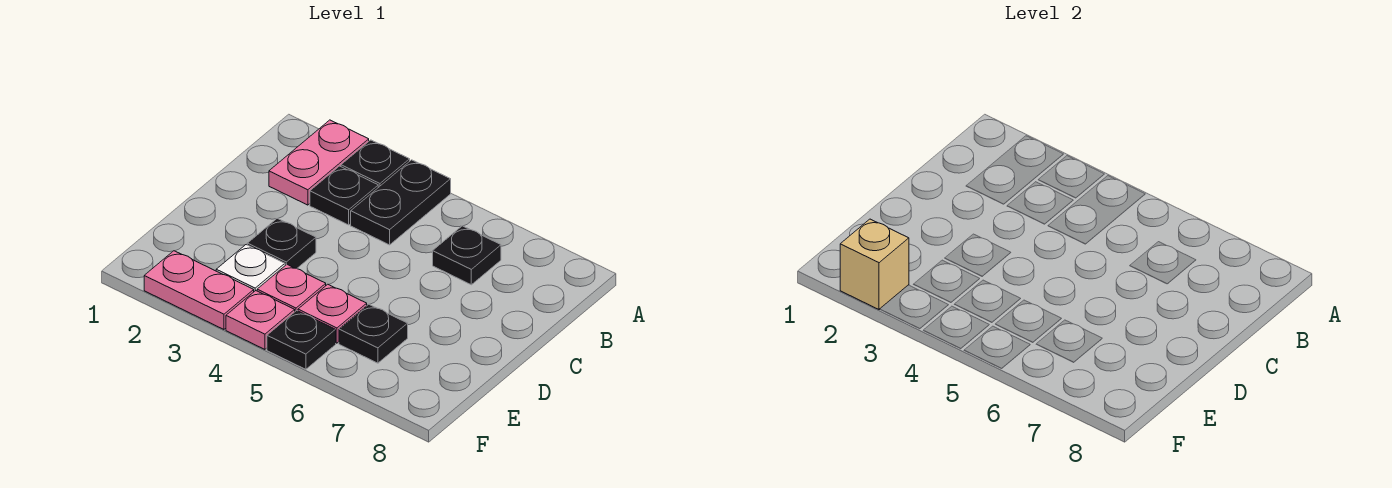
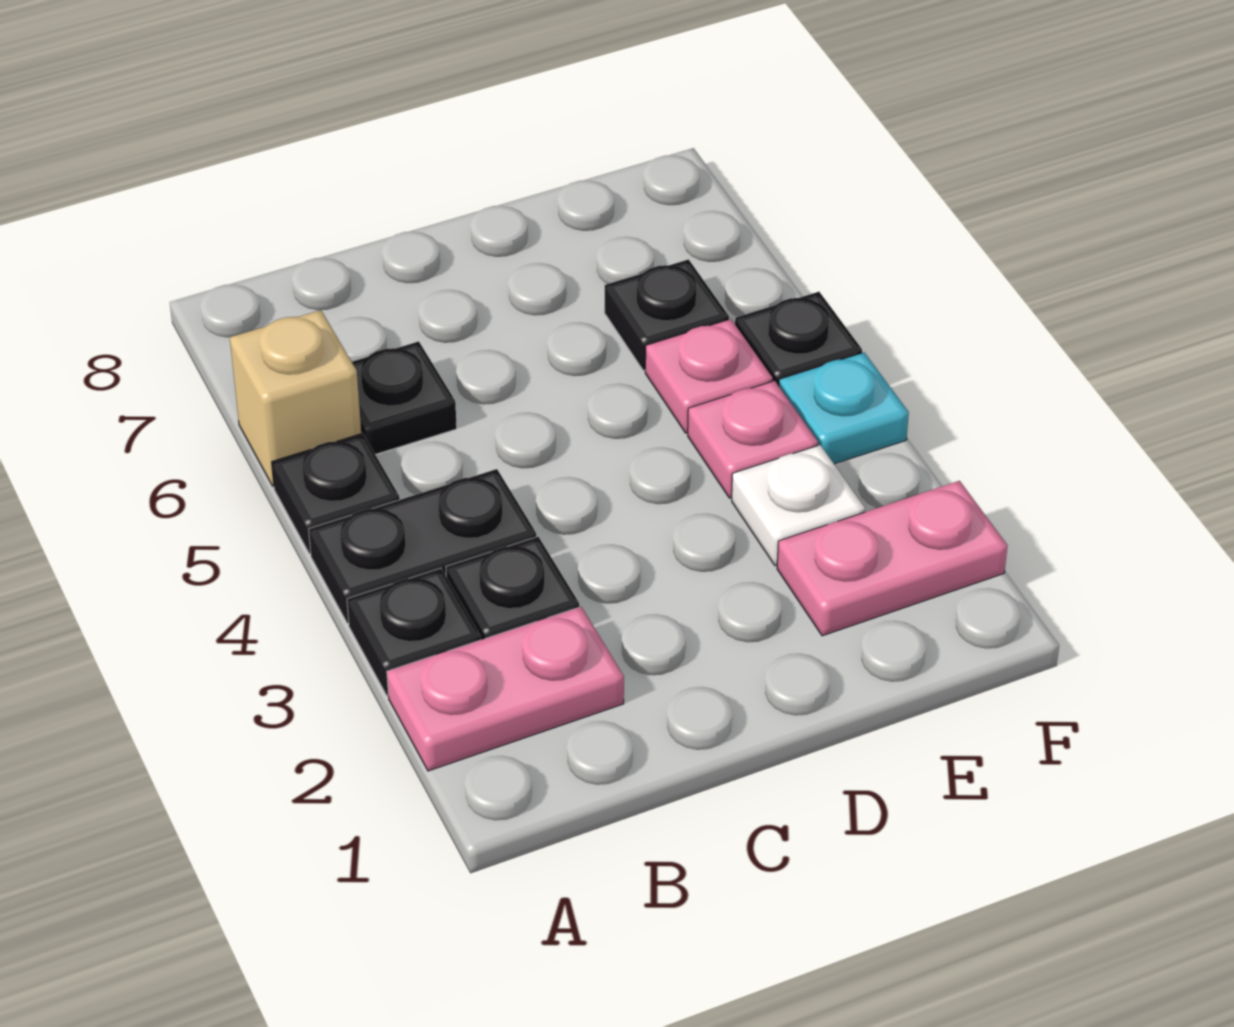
black 1x1 plate [247,218,316,269] -> black 1x1 plate moved to [272,433,400,554]
pink 1x2 plate [144,251,254,329] -> pink 1x2 plate turned to [777,481,1008,636]
tan 1x1 brick [840,219,909,310] -> tan 1x1 brick moved to [230,310,361,486]
pink 1x1 plate [226,291,295,349] -> cyan 1x1 plate [779,352,909,464]

